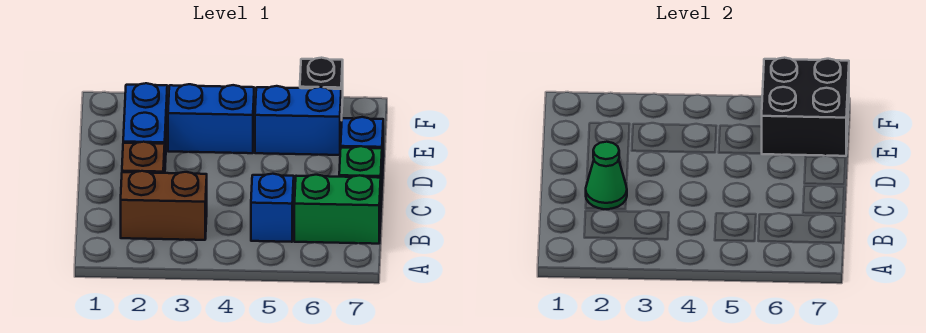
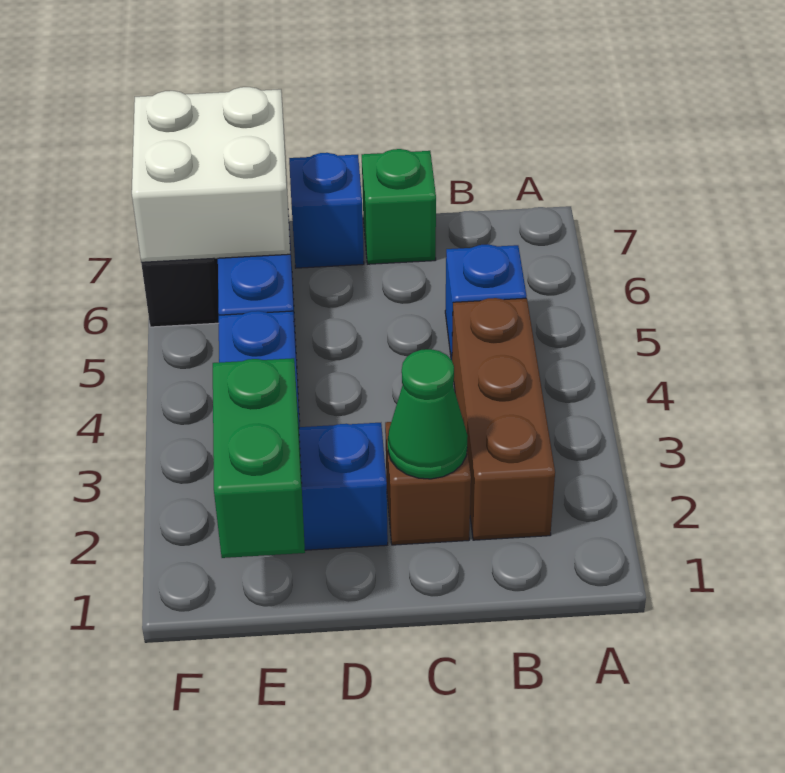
brown 1x2 brick [121,171,207,240] -> brown 1x3 brick [452,298,555,540]
green 1x2 brick [294,175,381,244] -> green 1x2 brick moved to [213,358,305,558]
black 2x2 brick [761,58,849,156] -> white 2x2 brick [132,87,290,262]

